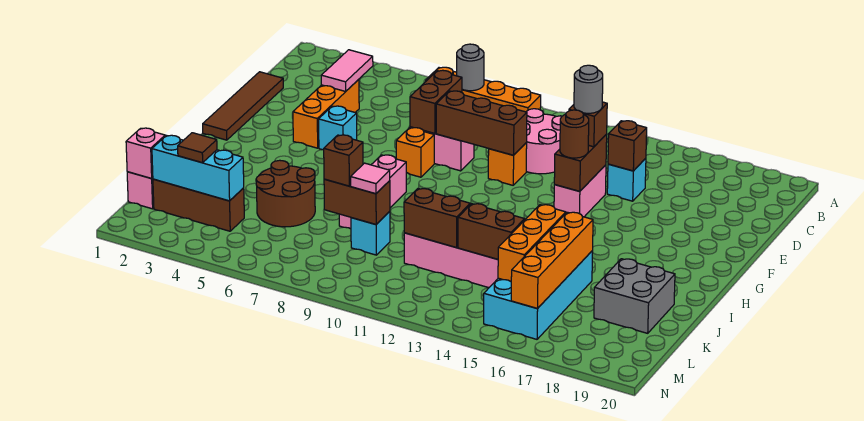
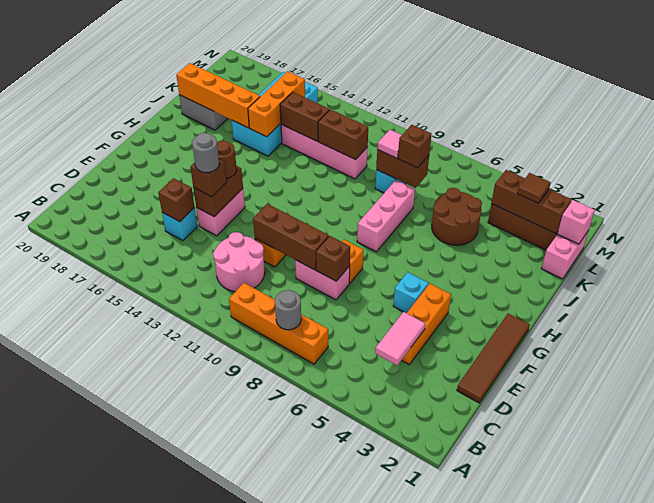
brown 1x2 brick [410,70,462,134] -> brown 1x1 brick [316,236,350,281]
orange 1x4 brick [511,212,593,309] -> orange 1x4 brick turned to [176,63,260,128]
cyan 1x3 brick [152,135,244,201] -> brown 1x3 brick [491,170,572,234]

